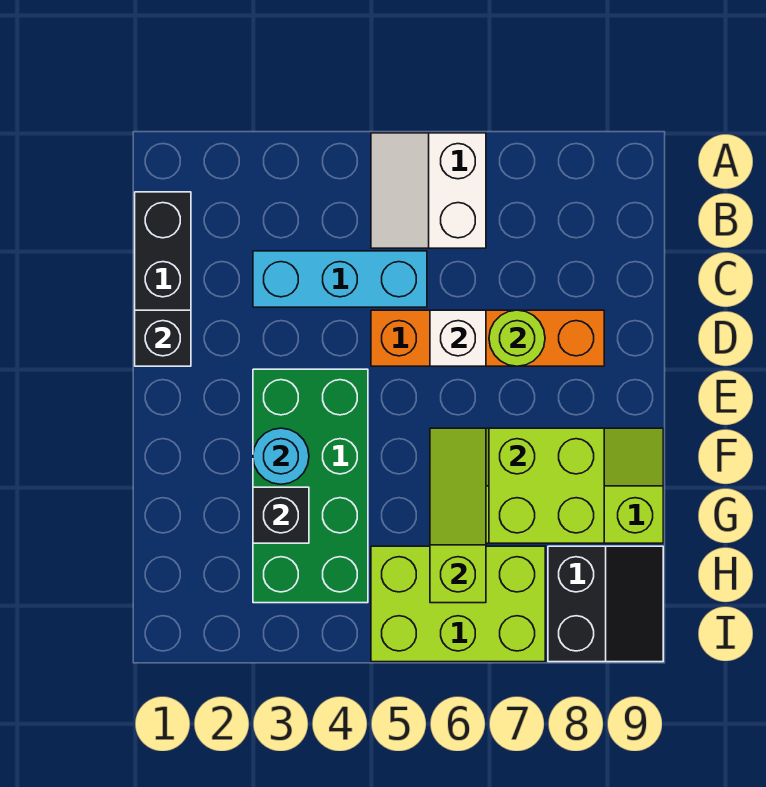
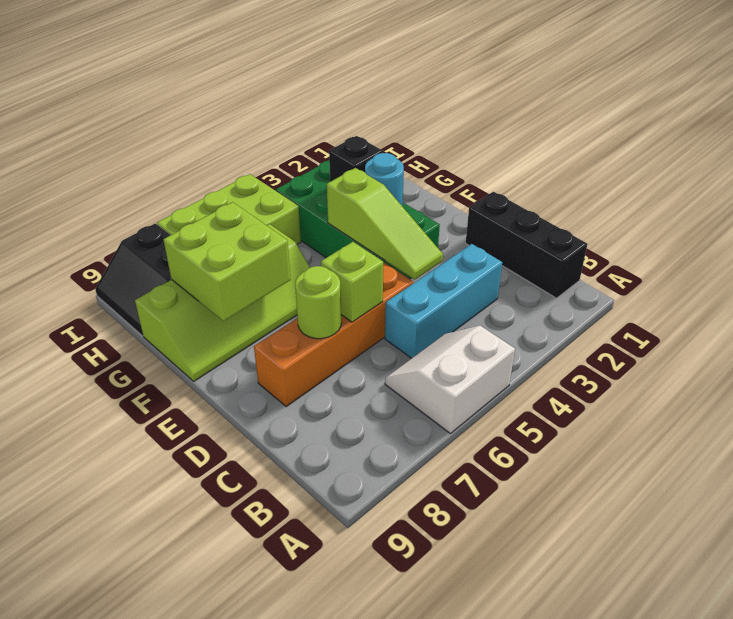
white 2x2 slope [371,133,486,248] -> white 2x2 slope turned to [385,326,515,434]
black 1x1 brick [135,310,191,366] -> none
white 1x1 brick [430,310,486,366] -> lime 1x1 brick [321,242,383,322]
lime 1x3 slope [430,428,486,603] -> lime 1x3 slope moved to [327,168,443,280]

